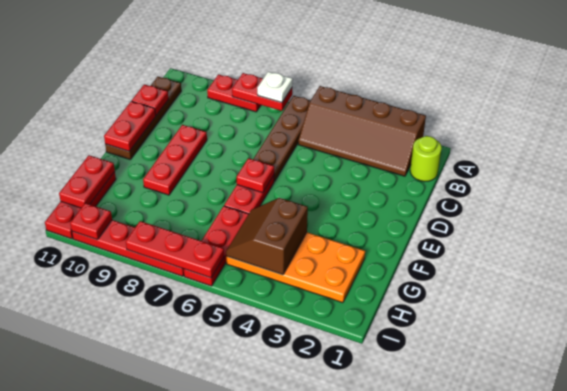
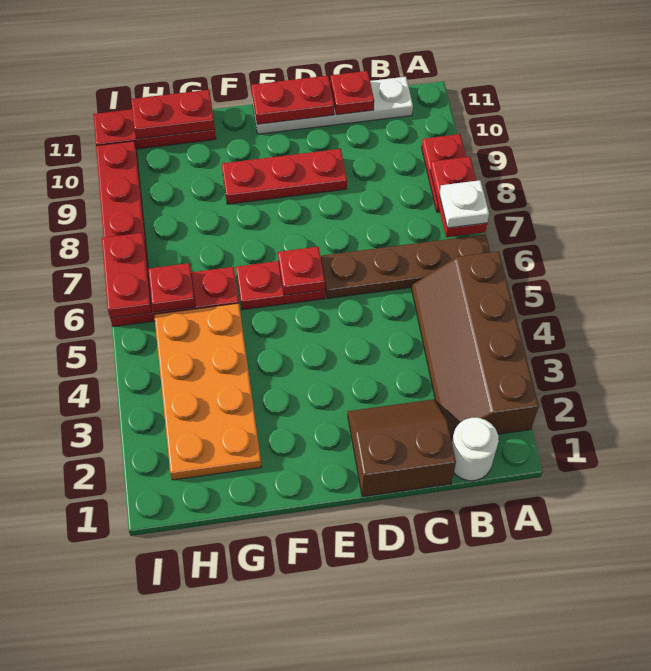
lime 1x1 round brick [410,136,442,182] -> white 1x1 round brick [452,418,499,481]
brown 1x4 plate [105,77,181,159] -> white 1x4 plate [252,77,413,134]
brown 2x2 slope [226,198,308,275] -> brown 2x2 slope moved to [348,399,456,497]
red 1x3 plate [126,221,224,278] -> red 1x2 plate [102,233,152,318]
red 1x1 plate [70,203,112,240] -> red 1x1 plate moved to [148,263,195,312]

